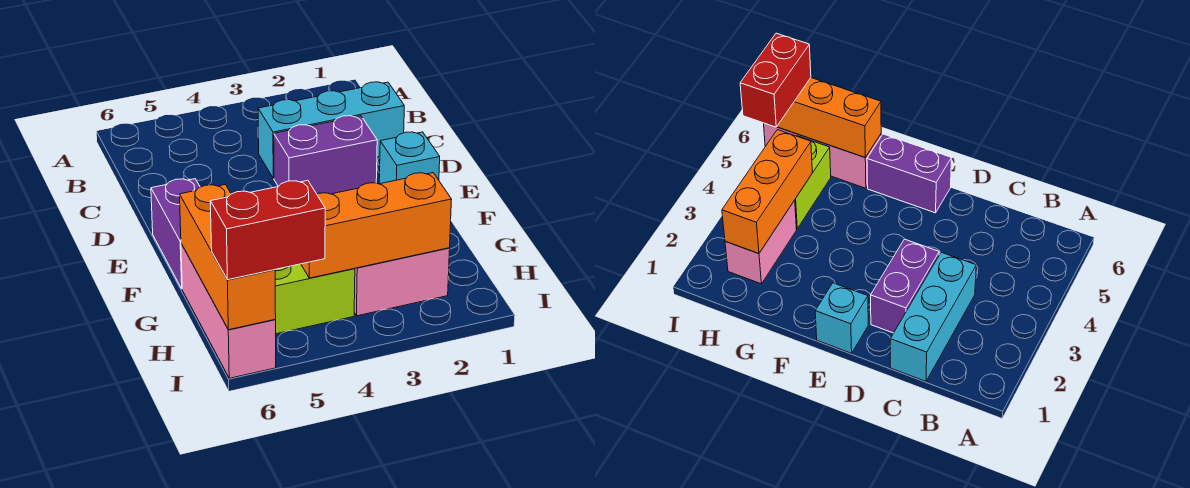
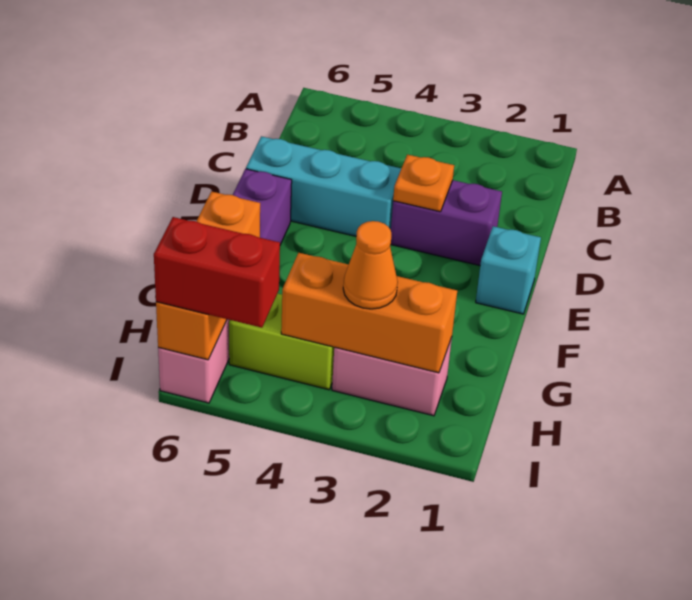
cyan 1x3 brick [258,82,404,178] -> cyan 1x3 brick moved to [246,136,401,236]
none -> orange 1x1 plate [393,155,454,212]
none -> orange 1x1 cone [343,221,398,309]

